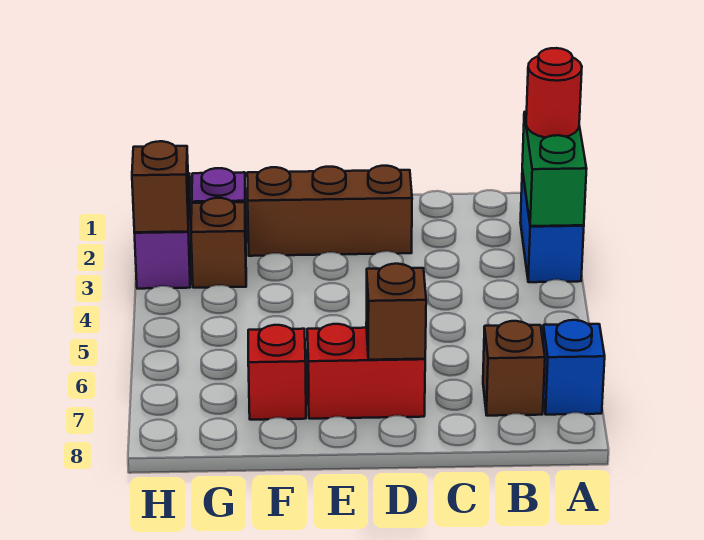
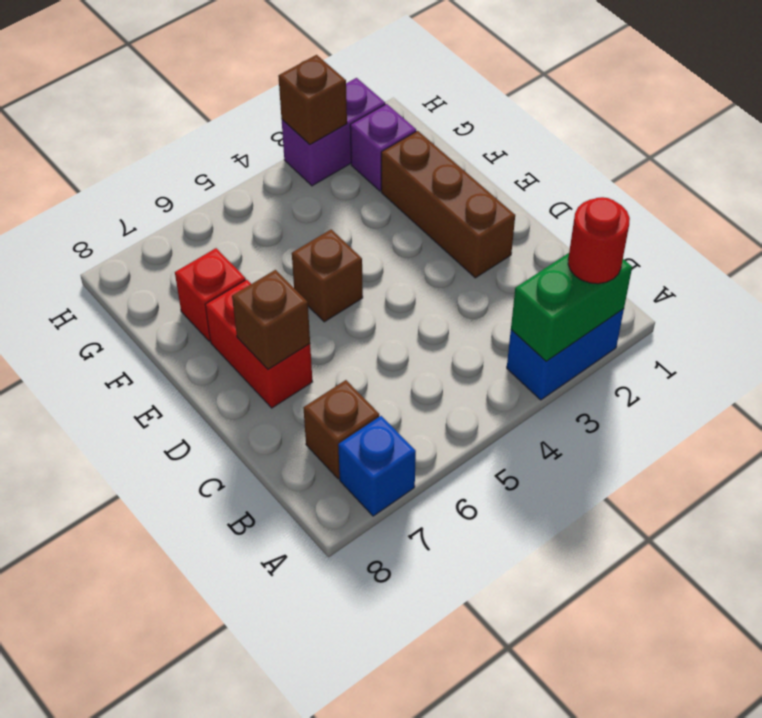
brown 1x1 brick [191,198,246,288] -> brown 1x1 brick moved to [292,229,363,322]

